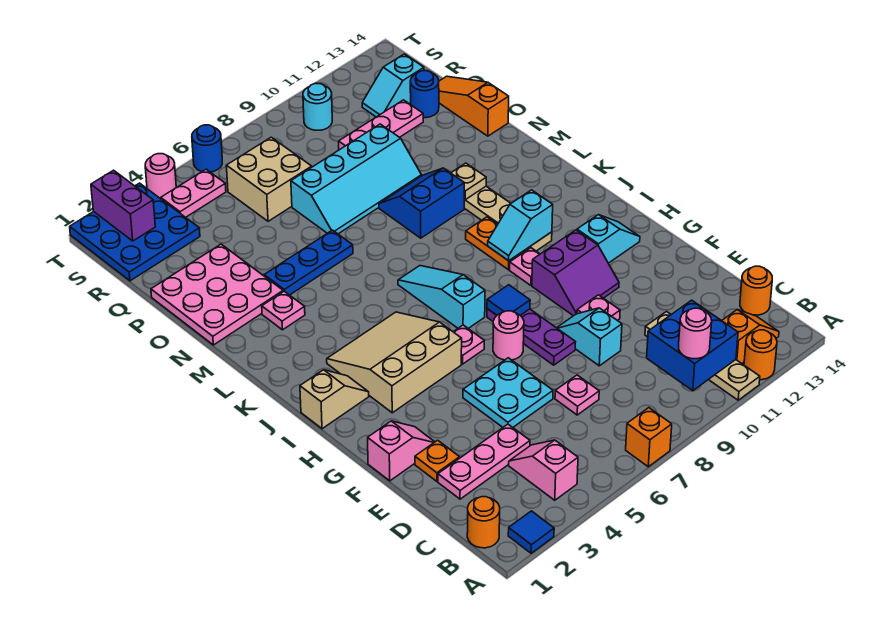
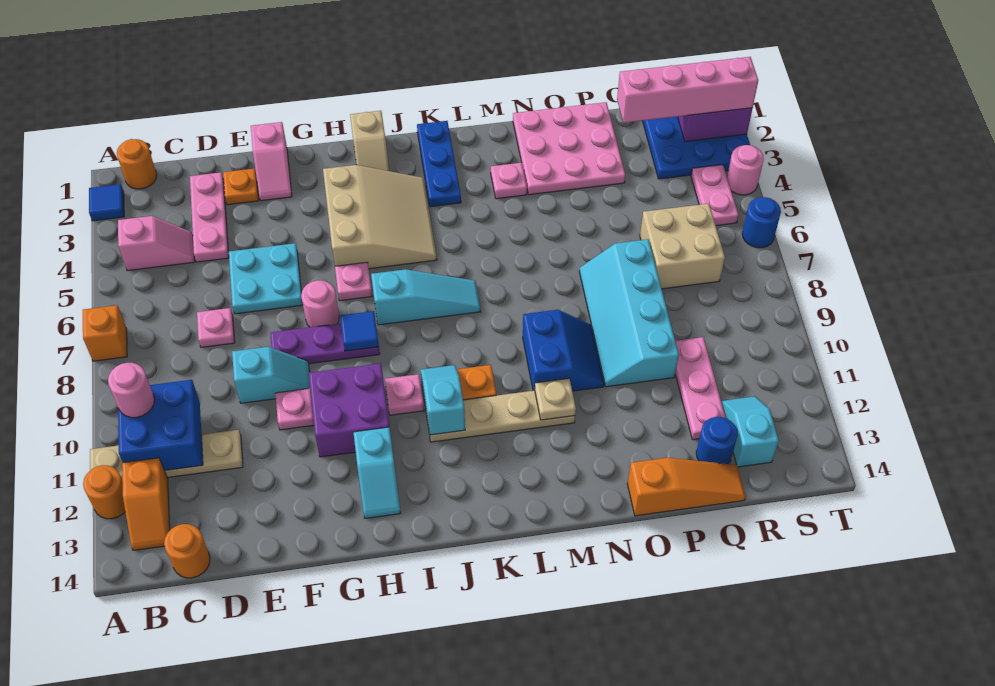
purple 2x2 slope [532,230,619,316] -> purple 2x2 brick [309,363,389,457]
blue 1x3 plate [264,230,353,295] -> blue 1x3 plate moved to [417,121,461,207]
none -> pink 1x4 brick [617,57,758,123]
cyan 1x1 round brick [303,83,332,130] -> none

